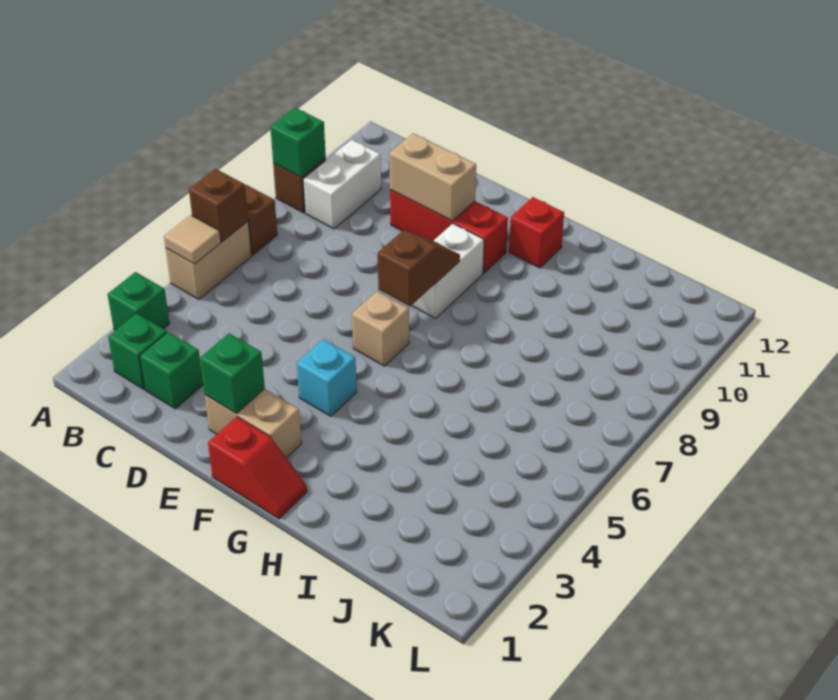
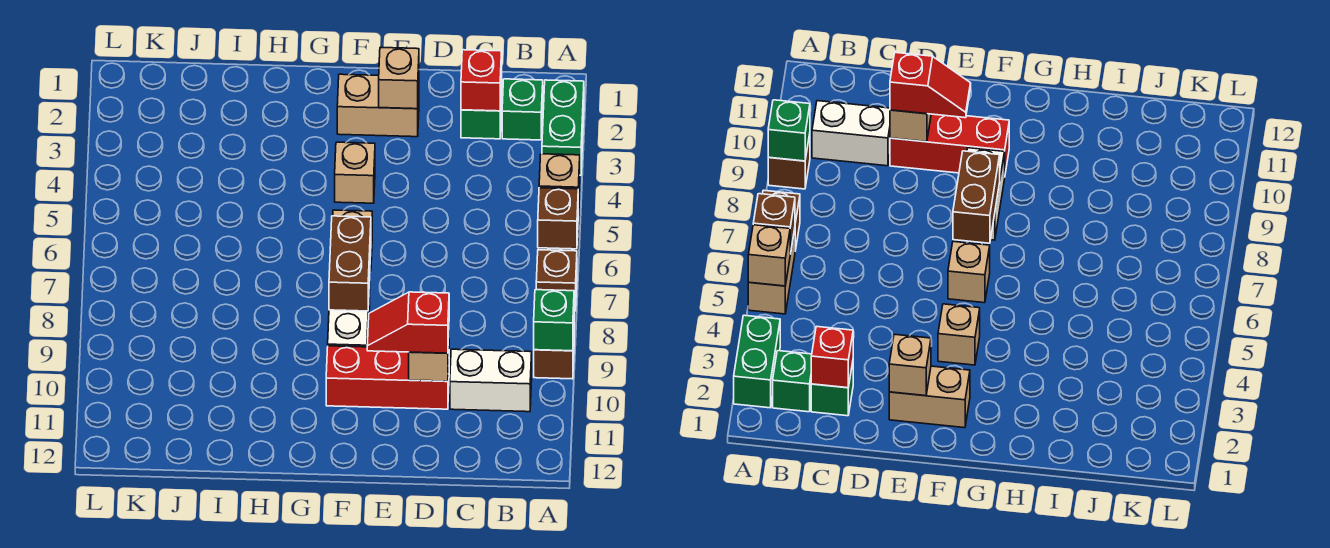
green 1x1 brick [107,272,170,330] -> green 1x2 brick [542,80,584,175]
tan 1x1 tile [164,215,221,264] -> tan 1x1 brick [539,154,580,213]
white 1x2 brick [303,140,381,229] -> white 1x2 brick turned to [450,349,532,412]
tan 1x2 brick [389,133,476,221] -> tan 1x1 brick [409,338,449,381]
green 1x1 brick [200,333,265,414] -> tan 1x1 brick [379,47,419,109]
red 1x2 slope [208,417,307,519] -> red 1x2 slope moved to [367,292,449,353]
cyan 1x1 brick [297,339,357,416] -> tan 1x1 brick [335,142,375,203]
brown 1x2 slope [378,230,460,306] -> brown 1x2 brick [329,216,371,311]
red 1x1 brick [509,197,564,268] -> red 1x1 brick moved to [461,50,502,111]

